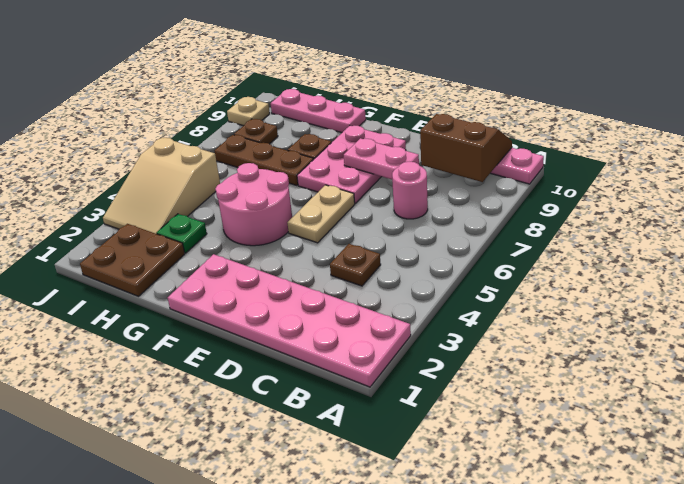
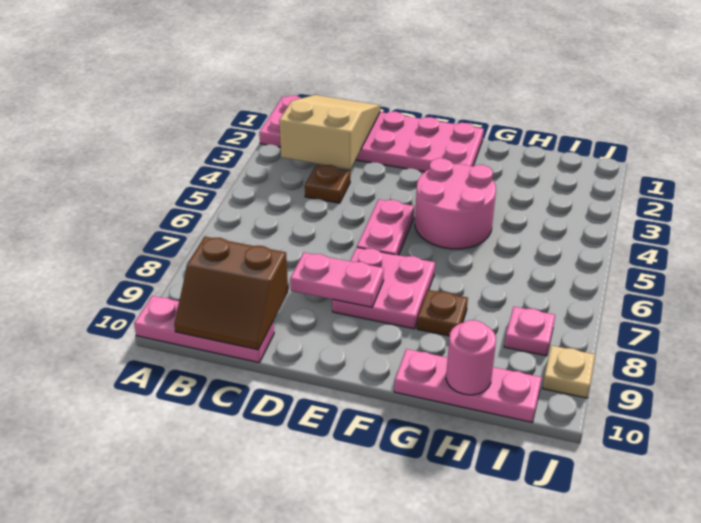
pink 1x1 round brick [392,162,428,219] -> pink 1x1 round brick moved to [446,320,496,395]
tan 1x2 plate [287,185,355,243] -> pink 1x2 plate [357,200,414,255]
pink 2x3 plate [297,126,406,204] -> pink 2x2 plate [332,247,435,329]
brown 1x3 plate [214,135,314,186] -> none
brown 2x2 plate [80,224,185,296] -> none
green 1x1 plate [157,214,207,253] -> none
tan 2x3 slope [103,138,220,234] -> tan 2x3 slope moved to [279,95,380,169]
brown 1x1 plate [234,119,278,144] -> pink 1x1 plate [504,307,555,356]

